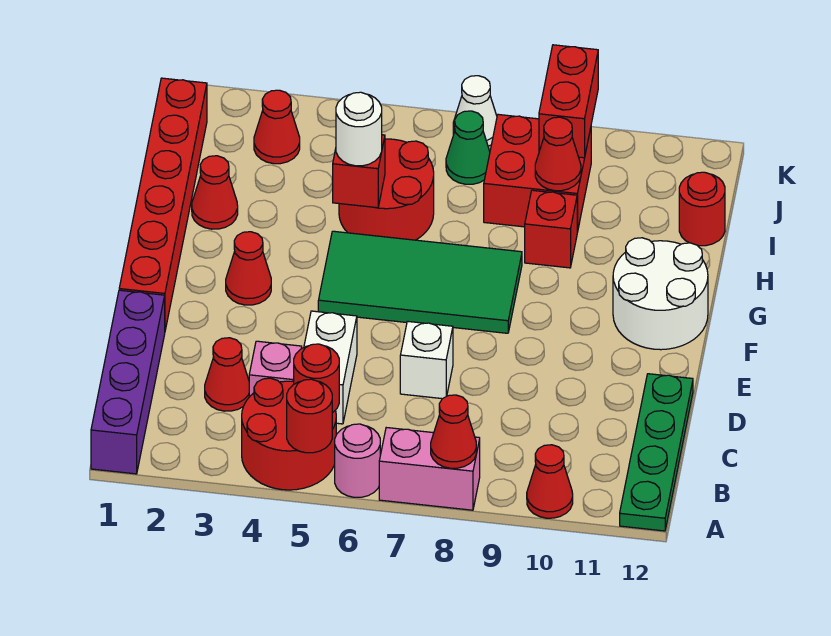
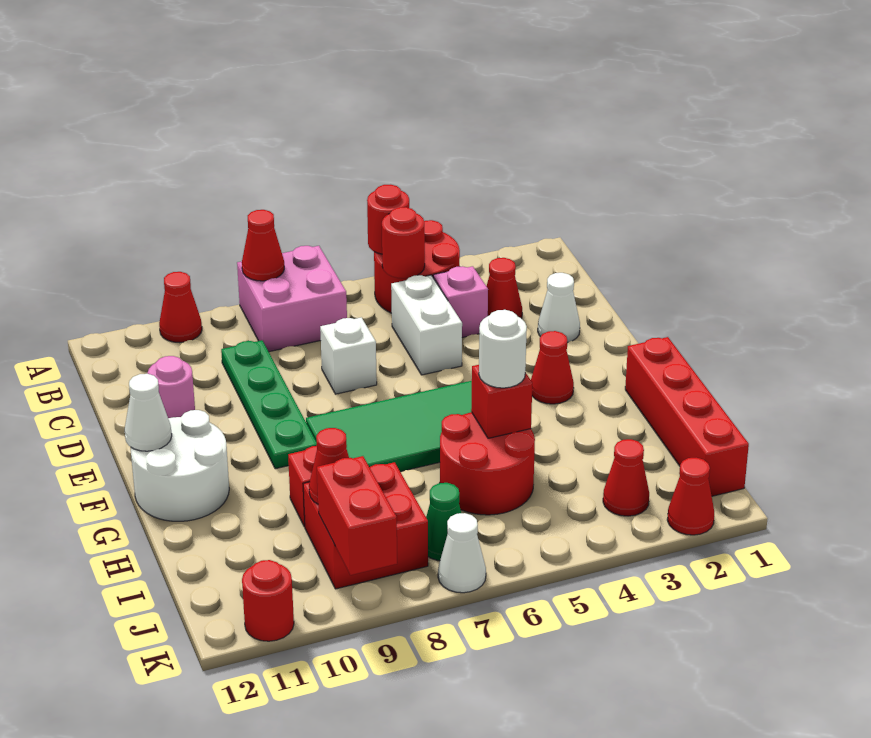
purple 1x4 brick [91,290,165,474] -> none
pink 1x1 round brick [335,424,380,497] -> pink 1x1 round brick moved to [147,356,195,418]
pink 1x2 brick [379,428,480,510] -> pink 2x2 brick [237,246,347,352]
green 1x4 plate [620,374,693,531] -> green 1x4 plate moved to [221,340,317,469]
none -> white 1x1 cone [538,273,580,343]
red 1x6 brick [119,78,207,330] -> red 1x4 brick [625,337,749,496]
none -> white 1x1 cone [125,374,172,451]
red 1x1 cone [192,156,238,229] -> red 1x1 cone moved to [667,458,714,535]
red 1x1 round brick [679,172,725,246] -> red 1x1 round brick moved to [242,560,294,641]

